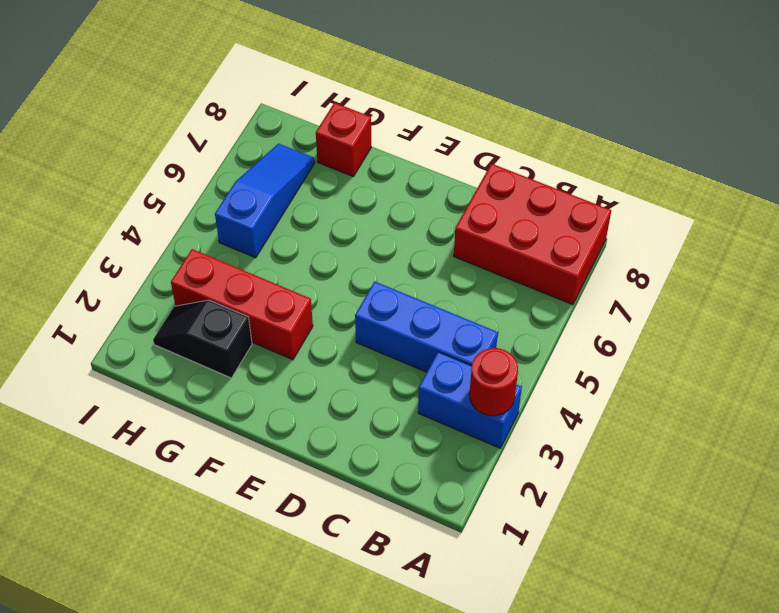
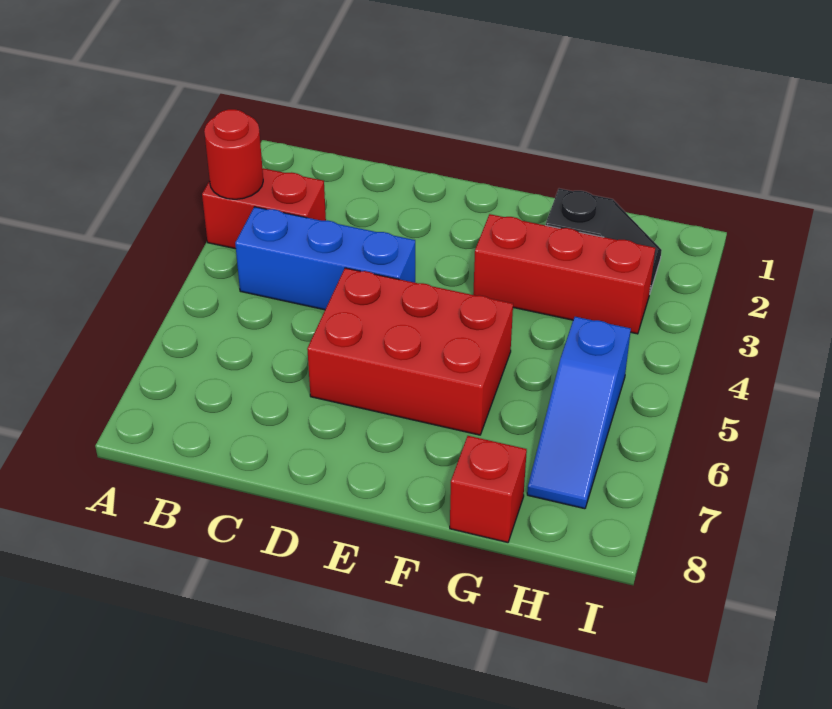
blue 1x2 brick [418,352,522,448] -> red 1x2 brick [202,168,326,249]
red 2x3 brick [454,164,611,305] -> red 2x3 brick moved to [307,268,513,435]

